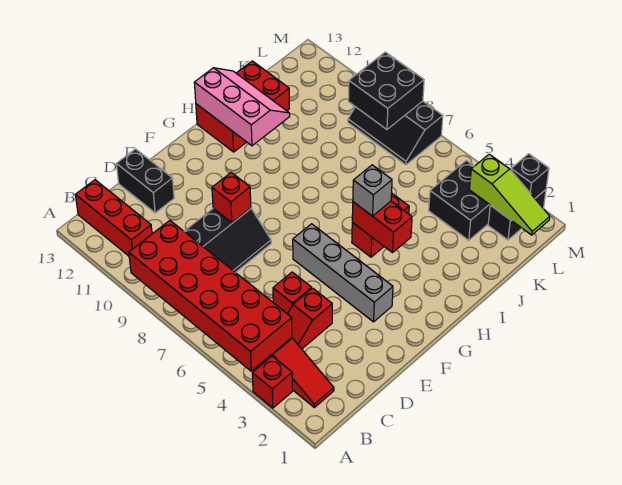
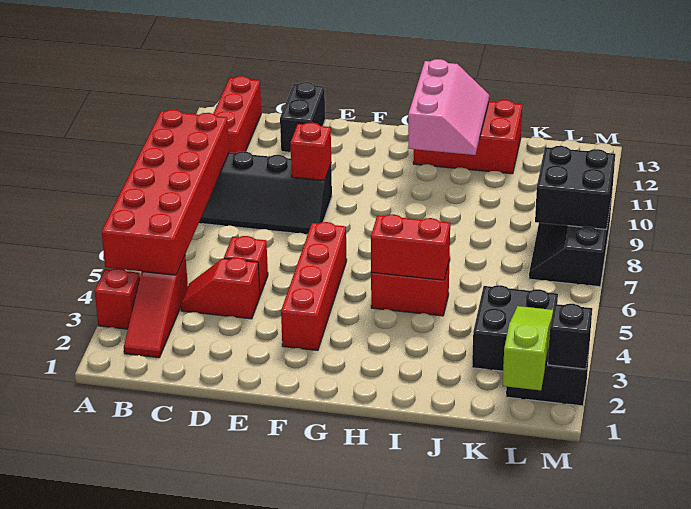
grey 1x4 brick [293,224,393,322] -> red 1x4 brick [281,222,347,350]
red 1x2 brick [352,201,412,253] -> red 1x2 brick turned to [371,214,450,280]
grey 1x1 brick [353,165,392,216] -> none
lime 1x3 slope [469,154,550,235] -> lime 1x3 slope turned to [503,306,553,390]

